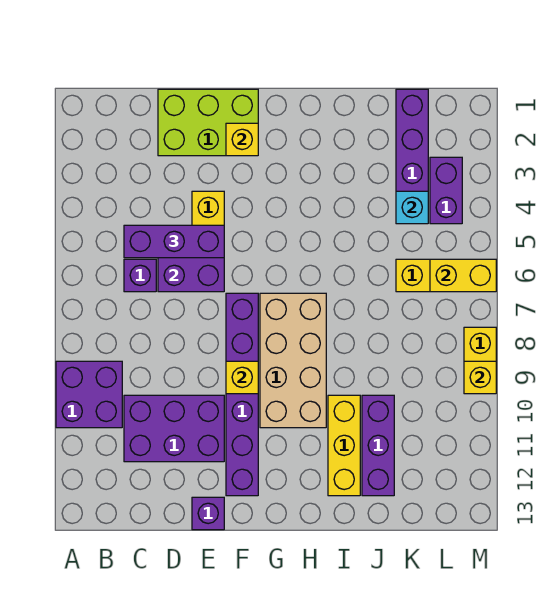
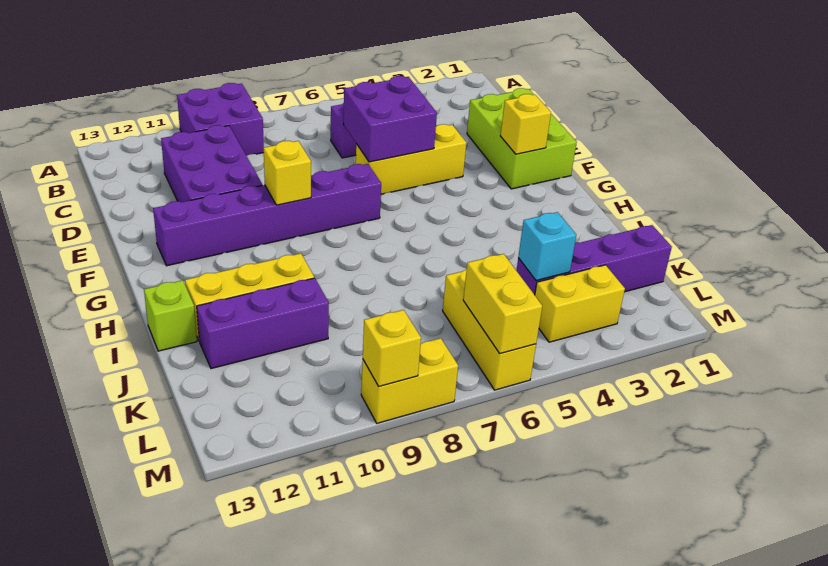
purple 1x3 brick [124,225,224,258] -> none
purple 1x1 brick [192,497,224,530] -> none
tan 2x4 brick [260,293,326,428] -> none
none -> lime 1x1 brick [144,280,197,351]
purple 1x2 brick [430,157,462,224] -> yellow 1x2 brick [535,265,625,342]

